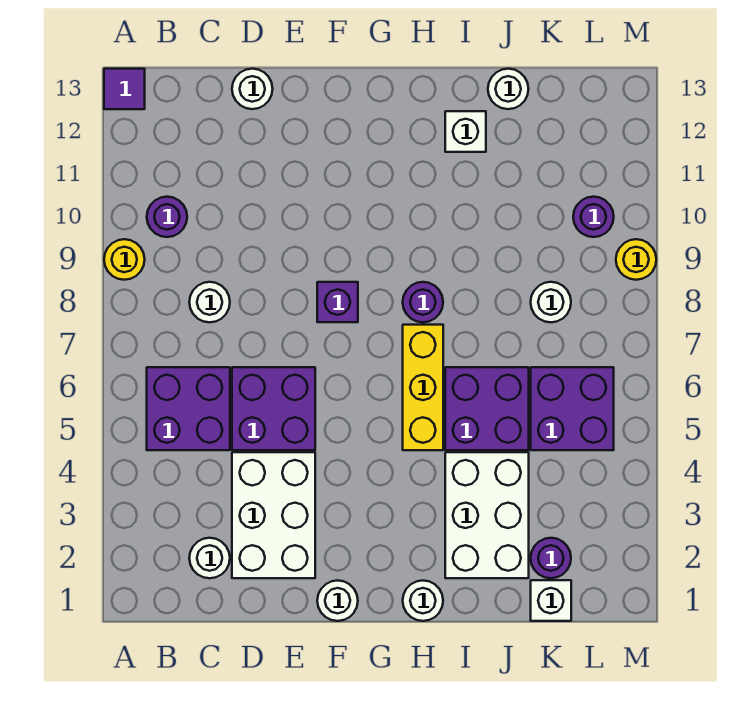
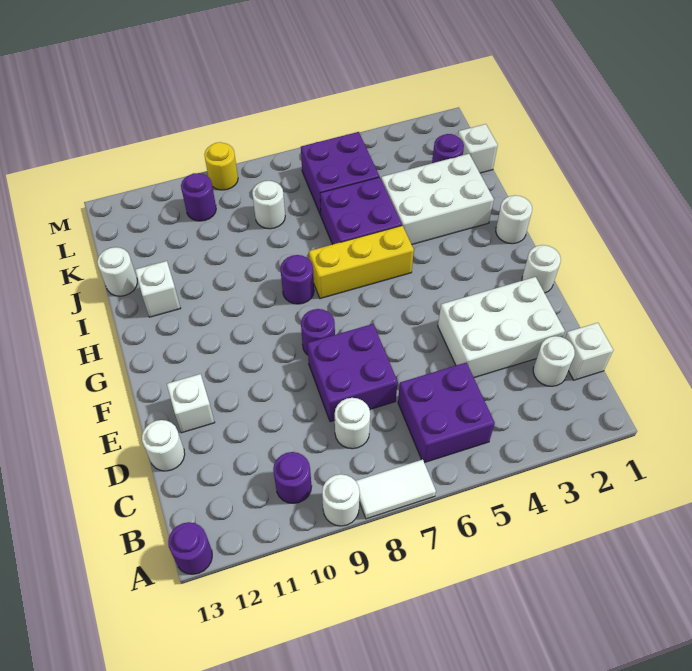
none -> white 1x2 tile [356,459,436,519]
yellow 1x1 round brick [104,239,145,280] -> white 1x1 round brick [322,474,360,526]
purple 1x1 tile [104,69,145,109] -> purple 1x1 round brick [168,522,212,574]
none -> white 1x1 brick [565,323,613,380]
purple 2x2 brick [232,367,315,450] -> purple 2x2 brick moved to [307,324,398,422]
none -> white 1x1 brick [167,374,215,433]
purple 1x1 brick [317,282,358,322] -> purple 1x1 round brick [301,309,335,355]

